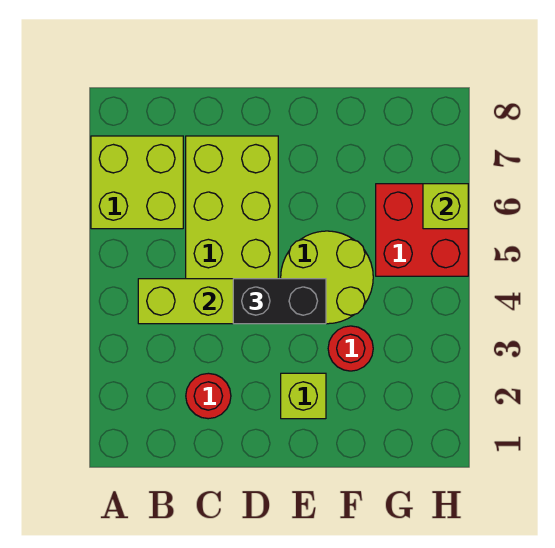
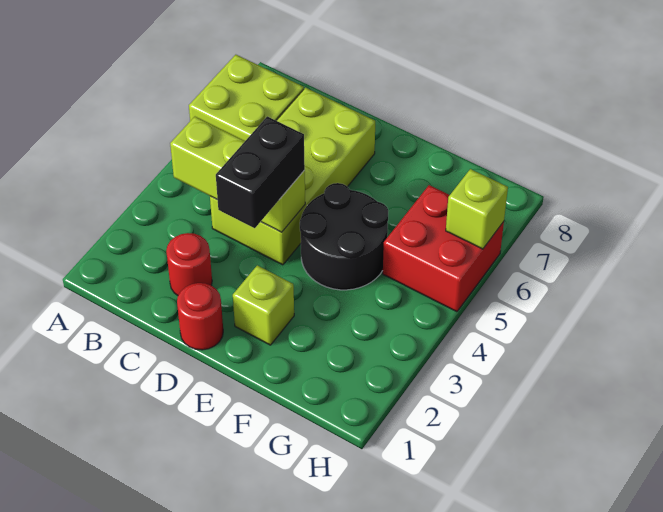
black 1x2 brick [233,279,326,324] -> black 1x2 brick turned to [216,116,305,228]
lime 2x2 round brick [281,231,373,324] -> black 2x2 round brick [300,183,388,290]
red 1x1 round brick [328,326,373,371] -> red 1x1 round brick moved to [177,283,223,350]

